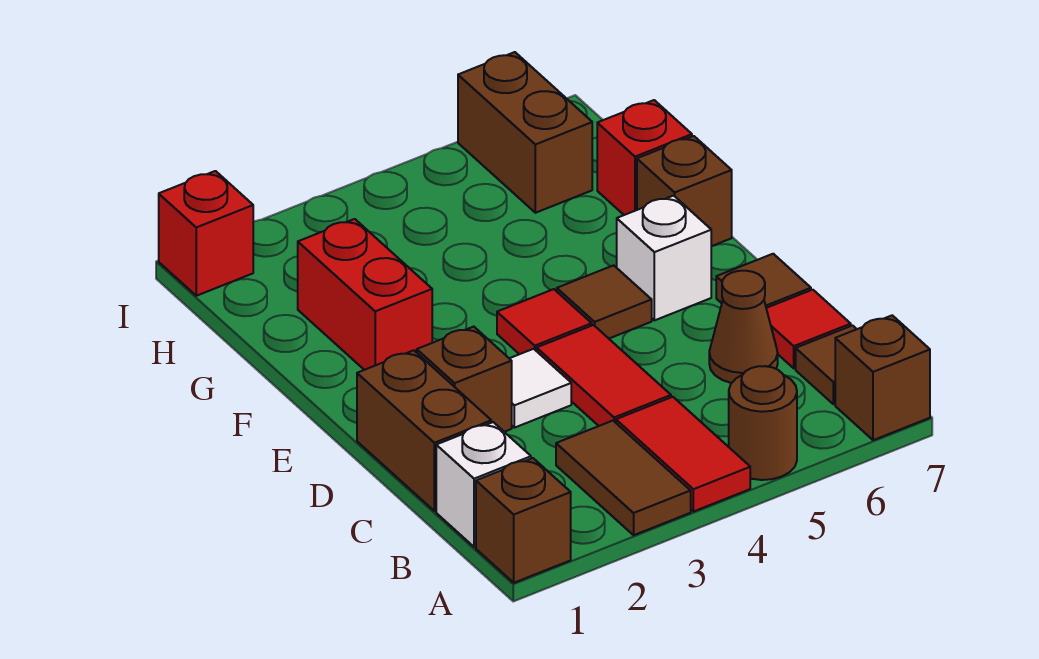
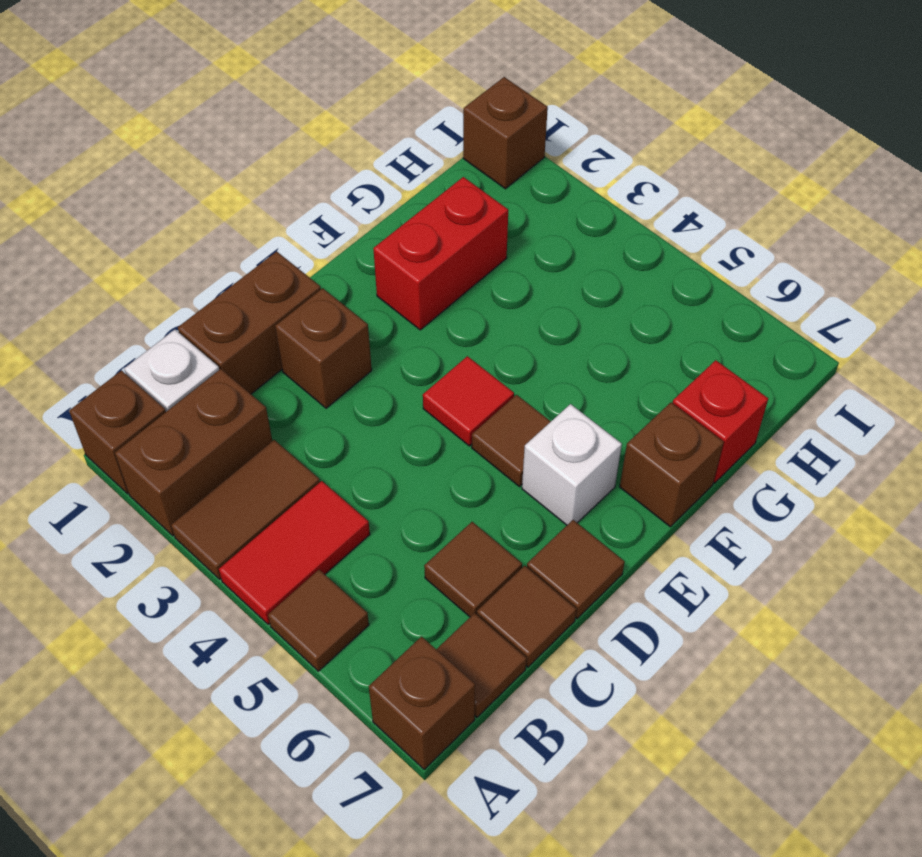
brown 1x1 round brick [729,366,797,480] -> brown 1x1 tile [268,570,369,671]
red 1x2 tile [537,325,671,426] -> none
brown 1x1 cone [709,271,778,383] -> brown 1x1 tile [424,522,522,617]
red 1x1 tile [766,290,851,368] -> brown 1x1 tile [477,566,576,667]
white 1x1 tile [509,349,571,428] -> none
brown 1x2 brick [458,52,592,213] -> brown 1x2 brick moved to [115,369,272,536]
red 1x1 brick [159,171,253,296] -> brown 1x1 brick [463,77,548,189]

